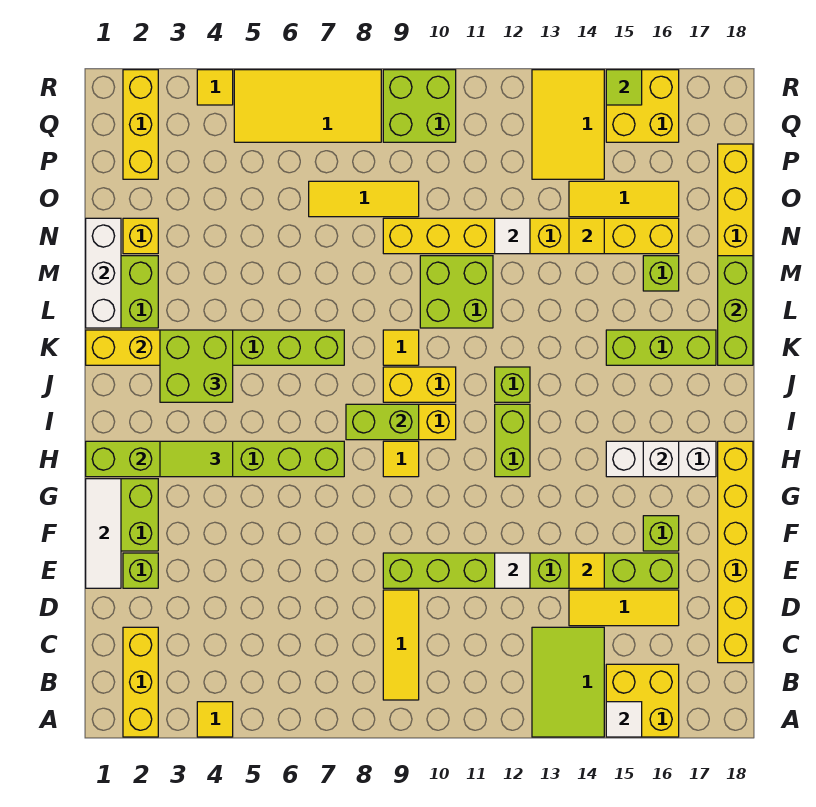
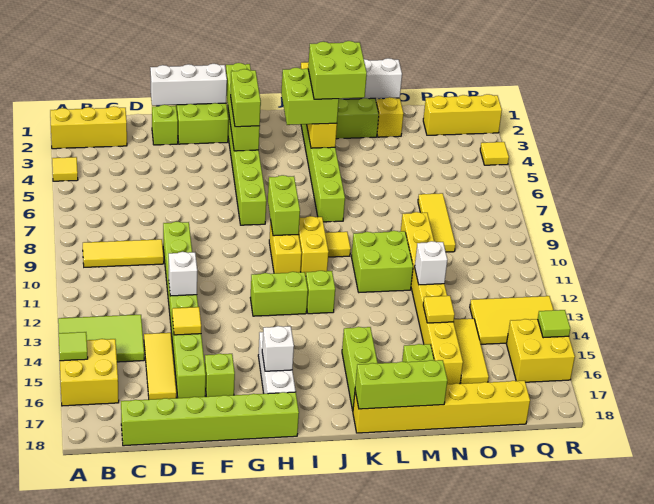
white 1x1 tile [606,702,642,737] -> lime 1x1 tile [59,332,88,361]
yellow 1x6 brick [718,441,753,663] -> lime 1x6 brick [121,392,299,446]
white 1x3 tile [86,479,121,588] -> white 1x3 brick [150,64,227,106]
white 1x1 tile [495,553,530,588] -> white 1x1 brick [169,252,197,296]
lime 1x2 tile [160,441,233,477] -> lime 1x2 brick [231,69,261,127]
yellow 1x1 tile [383,441,419,477] -> none
white 1x1 tile [495,218,530,254] -> white 1x1 brick [415,241,447,285]
yellow 2x4 tile [234,70,381,142] -> none
lime 2x2 brick [383,70,456,142] -> lime 2x2 brick moved to [308,41,367,99]

